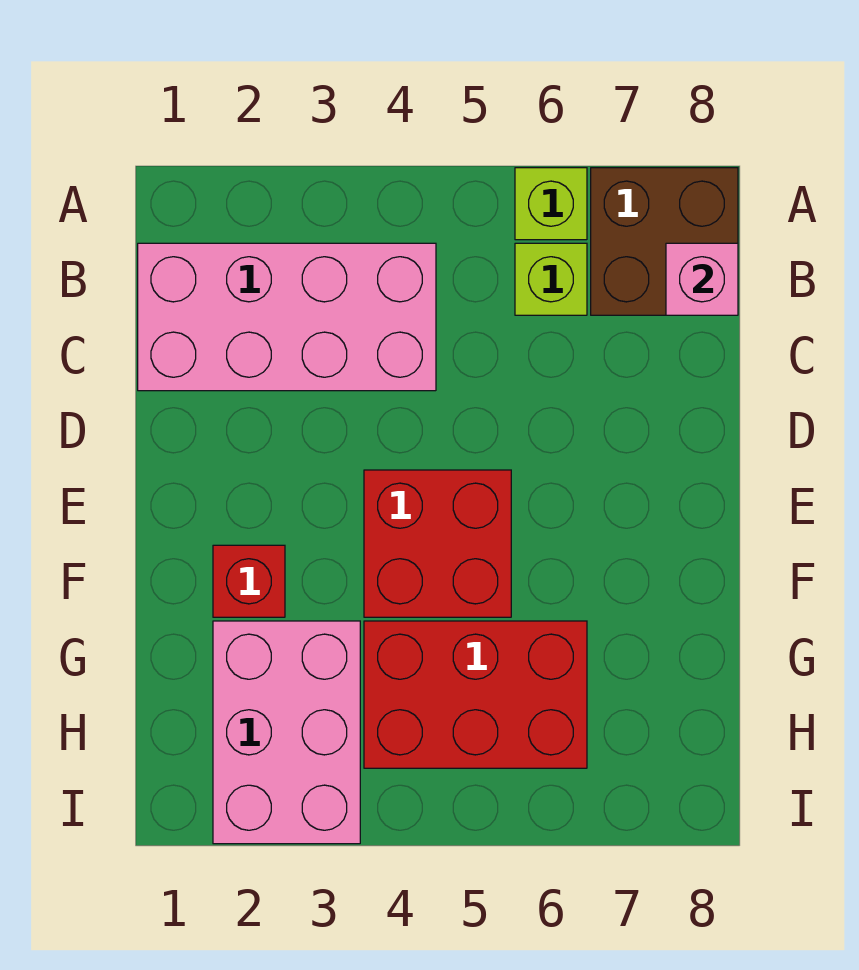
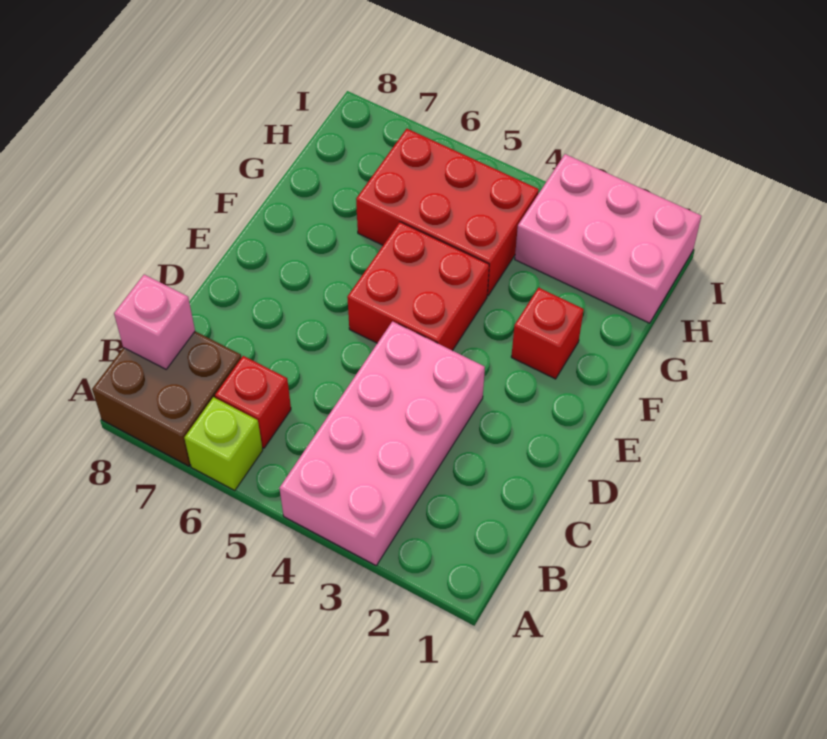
pink 2x4 brick [138,243,436,391] -> pink 2x4 brick turned to [279,321,485,565]
lime 1x1 brick [515,243,587,315] -> red 1x1 brick [215,356,291,448]
pink 2x3 brick [213,621,360,844] -> pink 2x3 brick turned to [515,154,701,323]

